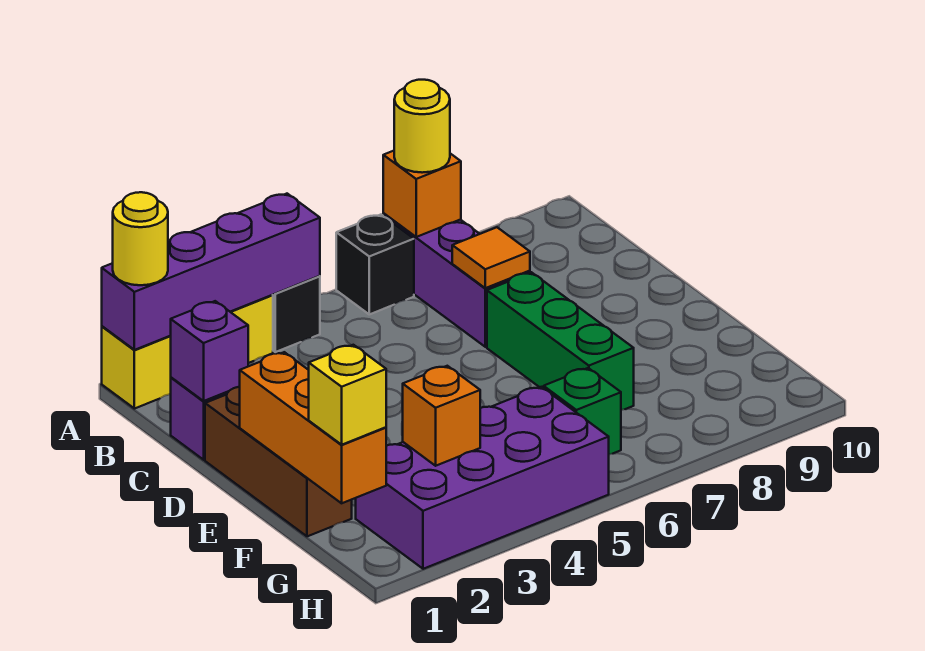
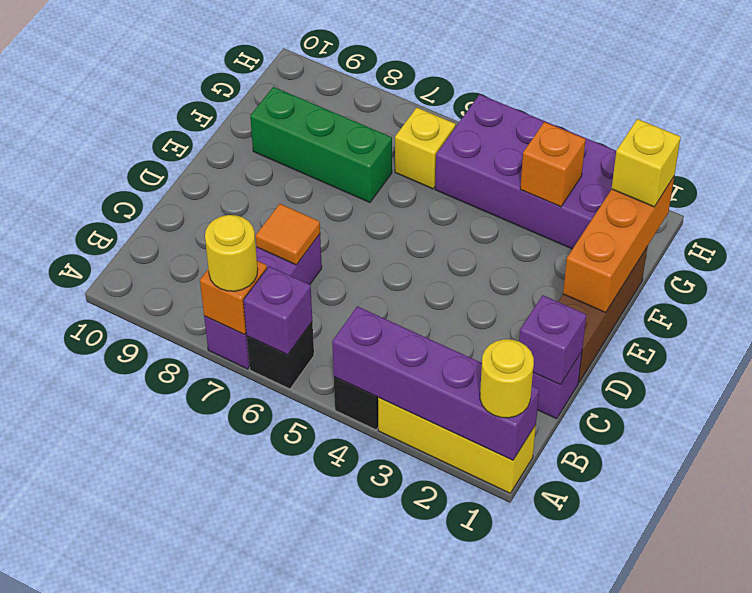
none -> purple 1x1 brick [243,266,312,355]
green 1x3 brick [487,272,634,410] -> green 1x3 brick turned to [250,87,392,203]
green 1x1 brick [544,368,621,454] -> yellow 1x1 brick [395,108,456,189]

